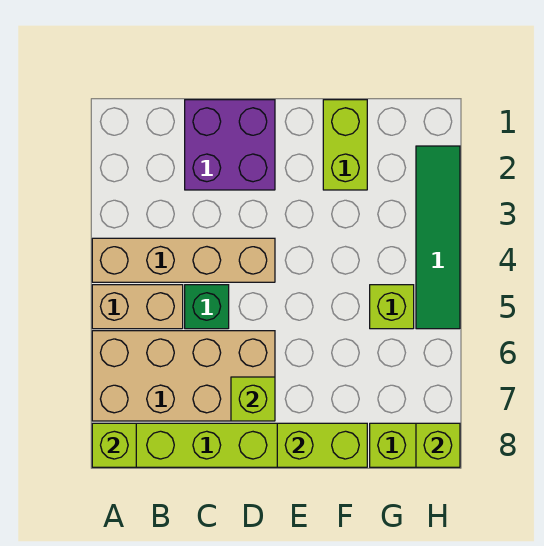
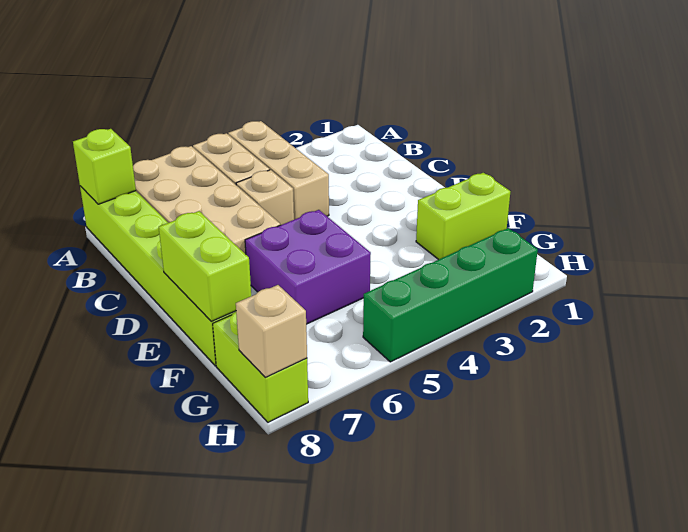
tan 1x4 brick [92,238,275,282] -> tan 1x3 brick [228,121,329,220]
purple 2x2 brick [185,100,275,190] -> purple 2x2 brick moved to [245,210,371,324]
green 1x1 brick [185,285,229,329] -> tan 1x1 brick [236,170,294,225]
lime 1x1 brick [231,377,275,421] -> none
lime 1x1 brick [370,285,414,329] -> none
green 1x4 tile [416,146,460,329] -> green 1x4 brick [363,228,538,362]
lime 1x1 brick [416,423,460,467] -> tan 1x1 brick [236,285,307,377]

